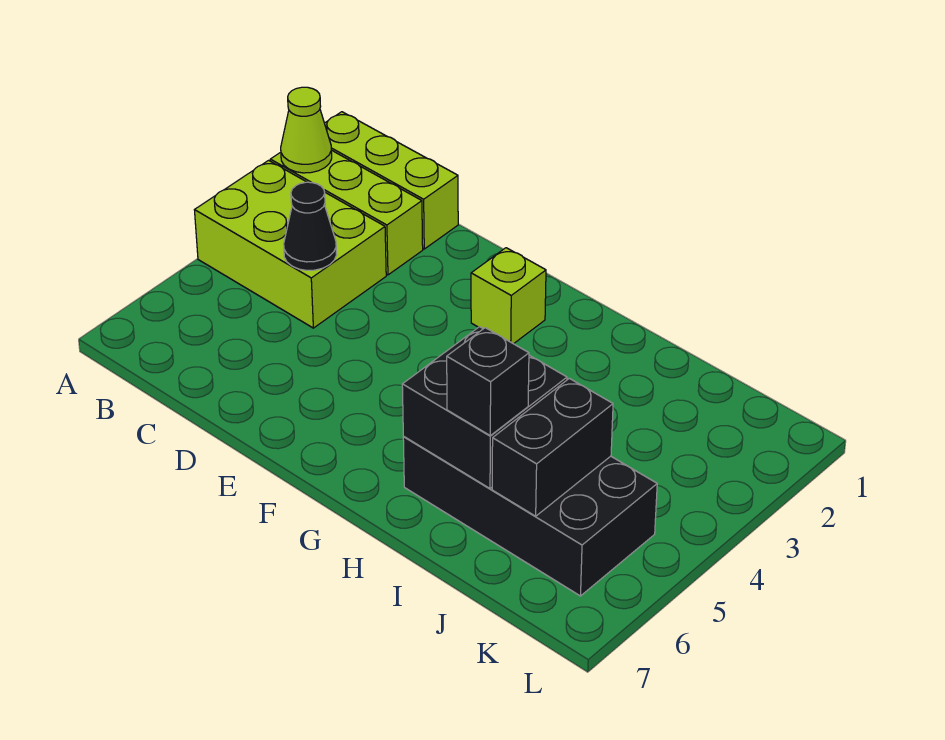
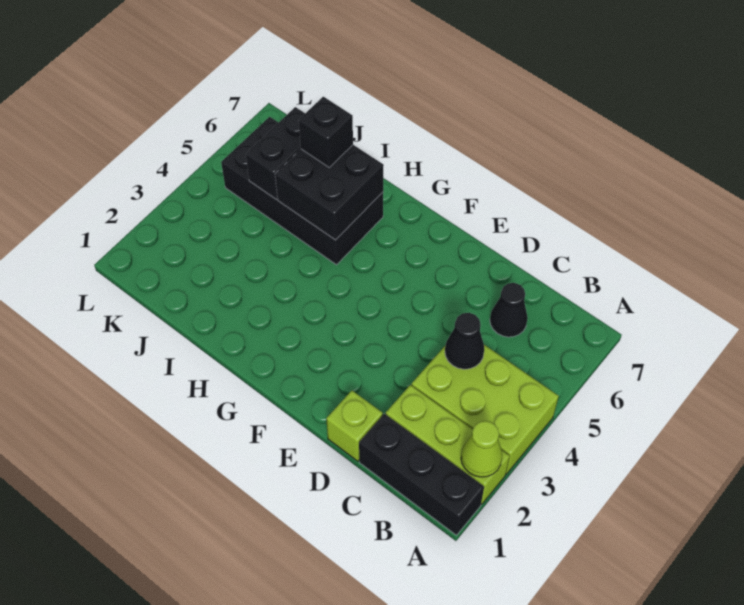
lime 1x3 brick [325,112,458,249] -> black 1x3 brick [359,414,484,535]
none -> black 1x1 cone [490,283,528,337]
lime 1x1 brick [471,248,546,344] -> lime 1x1 brick moved to [326,391,383,461]

